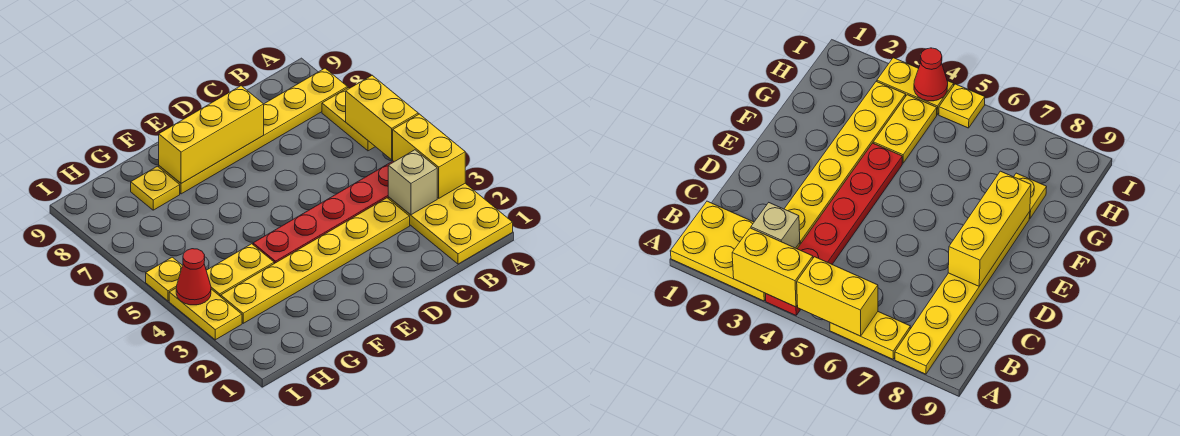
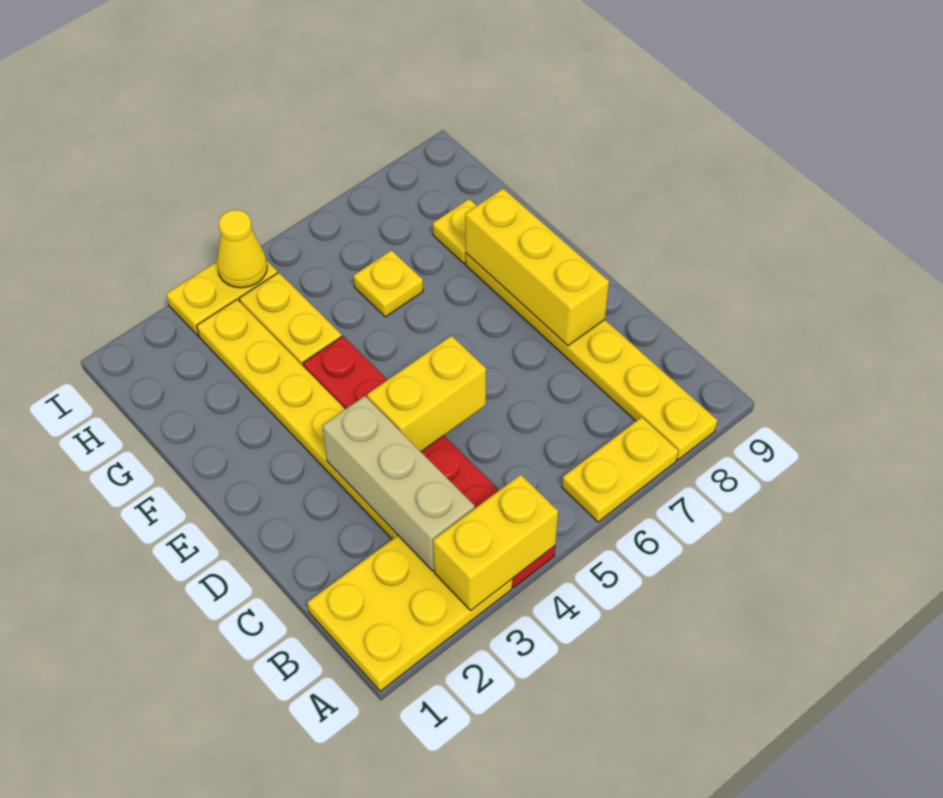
yellow 1x2 brick [346,75,418,160] -> yellow 1x2 brick moved to [367,336,486,452]
tan 1x1 brick [388,150,437,215] -> tan 1x3 brick [322,396,475,571]
red 1x1 cone [176,249,211,305] -> yellow 1x1 cone [217,210,267,288]
yellow 1x1 plate [146,257,182,301] -> yellow 1x1 plate moved to [354,250,423,317]

